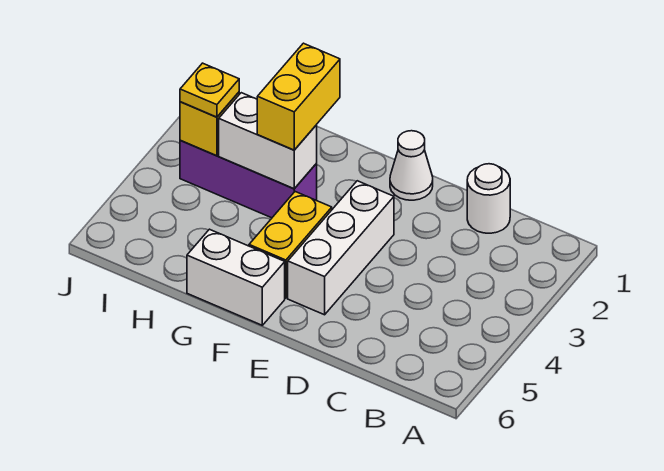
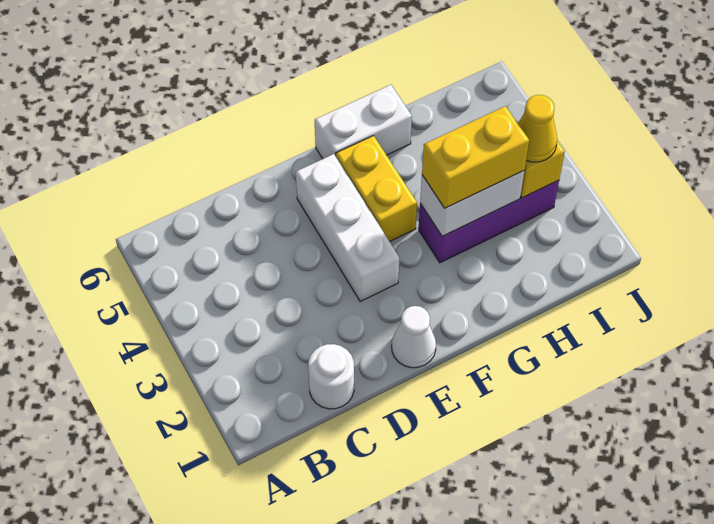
yellow 1x2 brick [257,43,340,150] -> yellow 1x2 brick turned to [422,106,529,208]
yellow 1x1 plate [180,63,239,117] -> yellow 1x1 cone [518,95,557,162]

